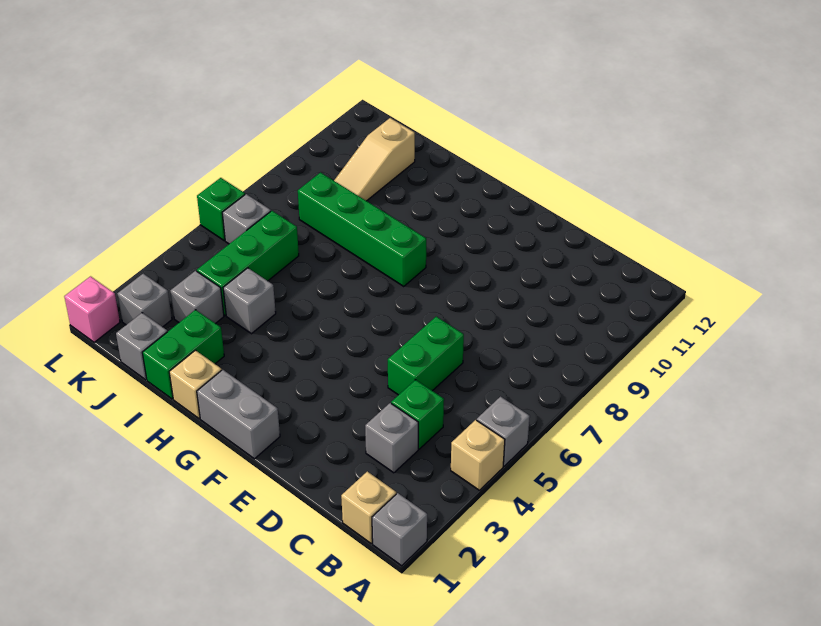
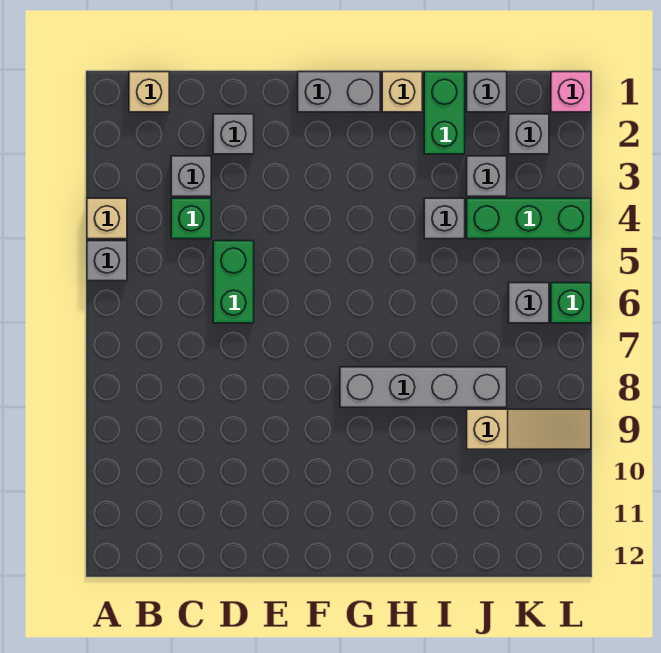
grey 1x1 brick [372,493,427,566] -> grey 1x1 brick moved to [213,114,254,154]
green 1x4 brick [298,173,426,286] -> grey 1x4 brick [340,367,507,407]
green 1x3 brick [197,211,299,315] -> green 1x3 brick turned to [467,198,591,239]
tan 1x3 slope [334,118,415,201] -> tan 1x3 slope turned to [467,409,591,449]

